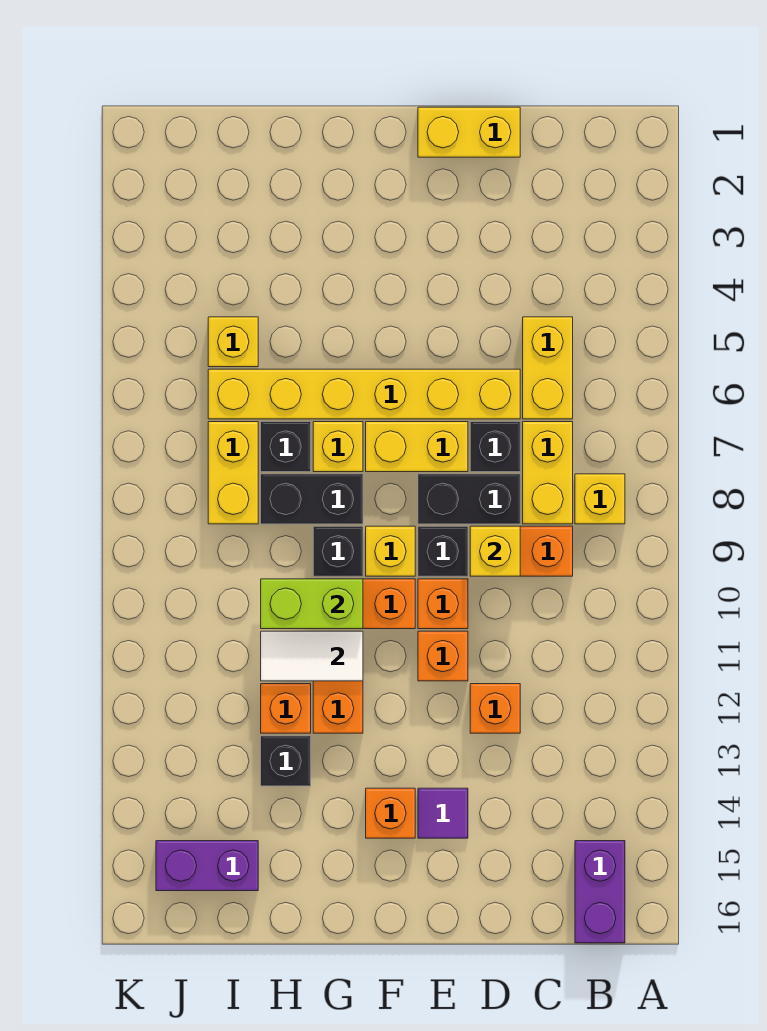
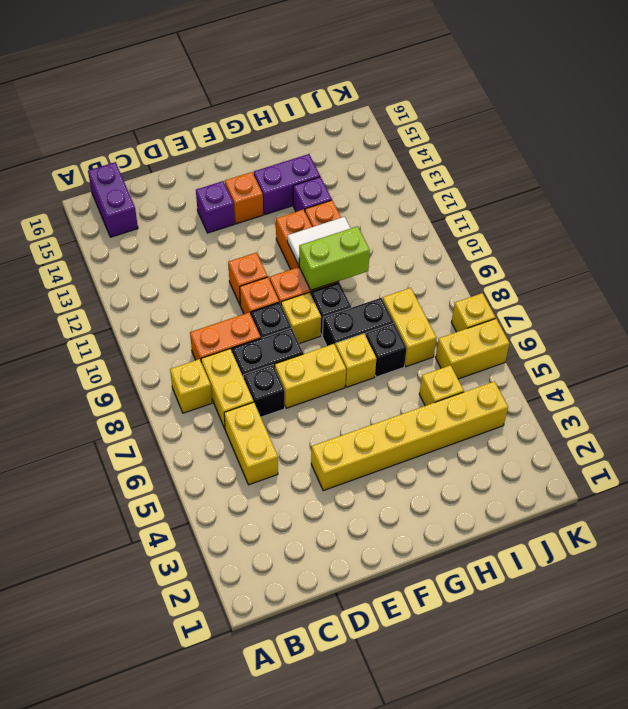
yellow 1x2 brick [418,107,520,157] -> yellow 1x2 brick moved to [436,319,509,379]
yellow 1x6 brick [208,369,520,419] -> yellow 1x6 brick moved to [311,381,508,491]
yellow 1x1 brick [470,526,520,576] -> yellow 1x1 brick moved to [451,293,495,332]
orange 1x1 brick [470,684,520,733] -> none
purple 1x1 tile [418,788,468,838] -> purple 1x1 brick [196,181,235,233]
black 1x1 brick [261,736,311,786] -> purple 1x1 brick [293,177,332,212]
purple 1x2 brick [156,841,258,891] -> purple 1x2 brick moved to [254,154,320,215]

